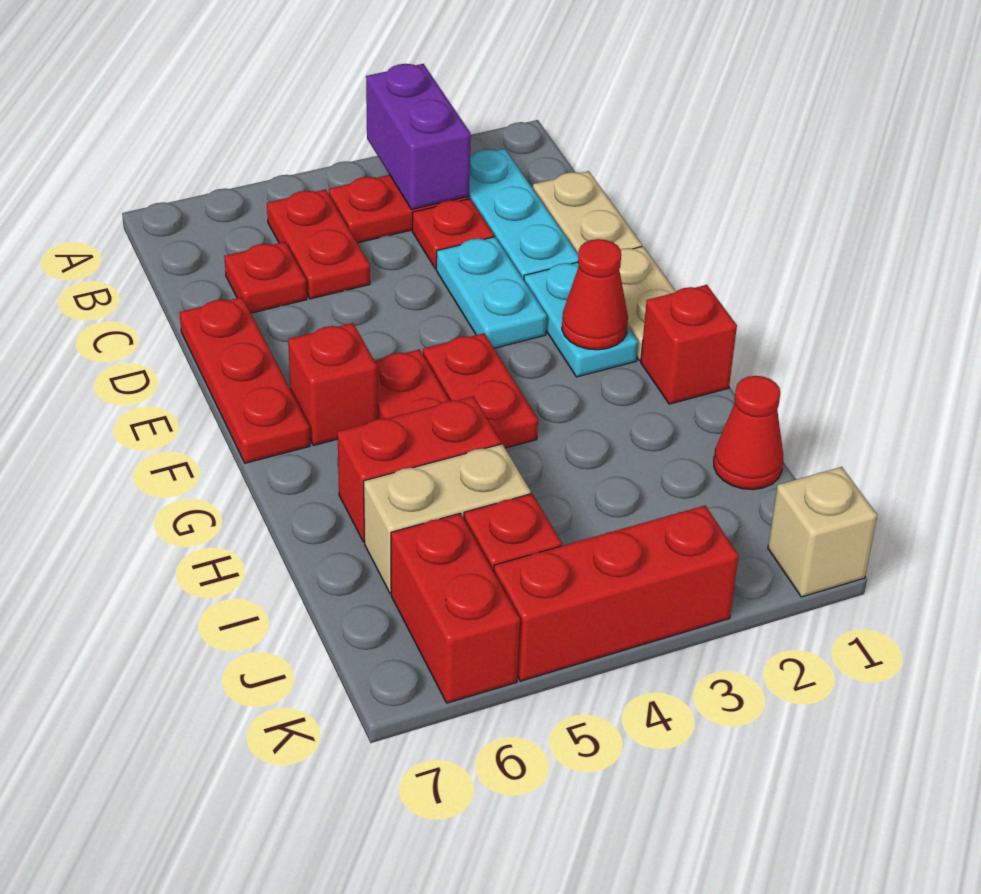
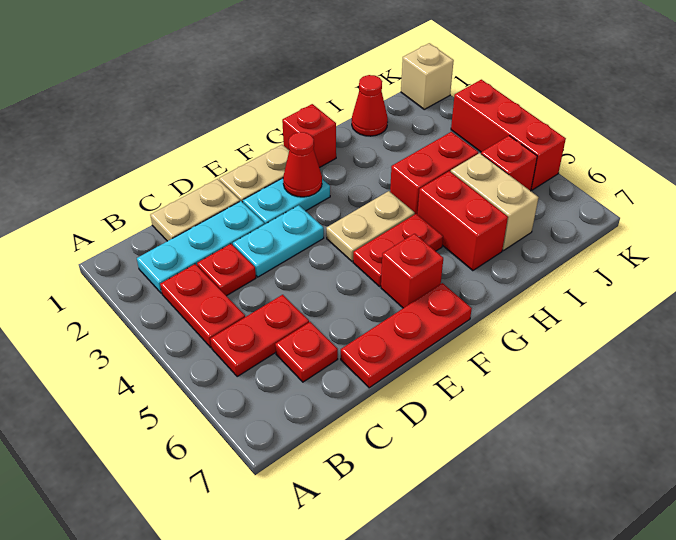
purple 1x2 brick [366,64,471,210] -> none
red 1x2 plate [423,333,538,448] -> tan 1x2 plate [326,191,415,261]
red 1x2 brick [391,513,520,703] -> red 1x2 brick moved to [390,132,478,215]

